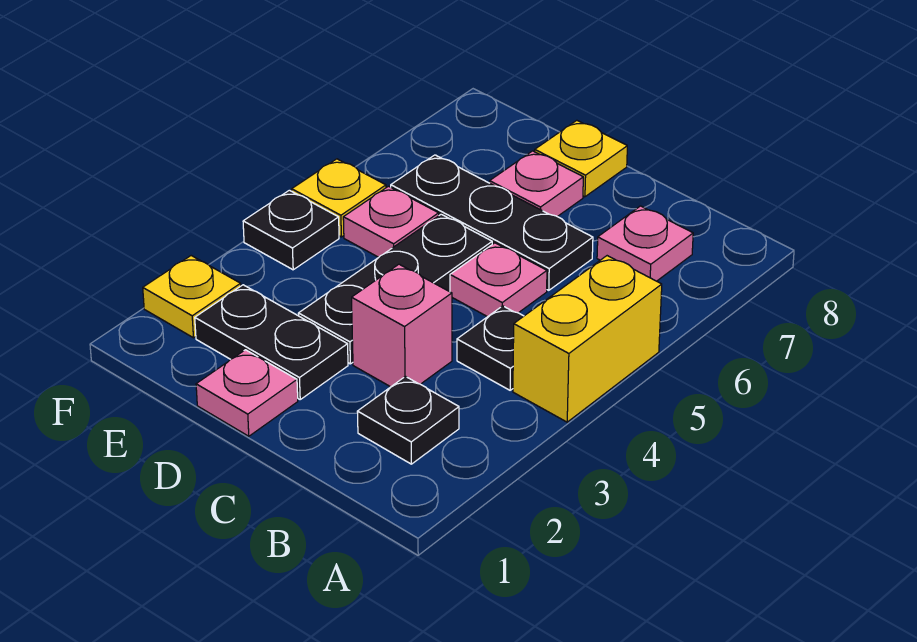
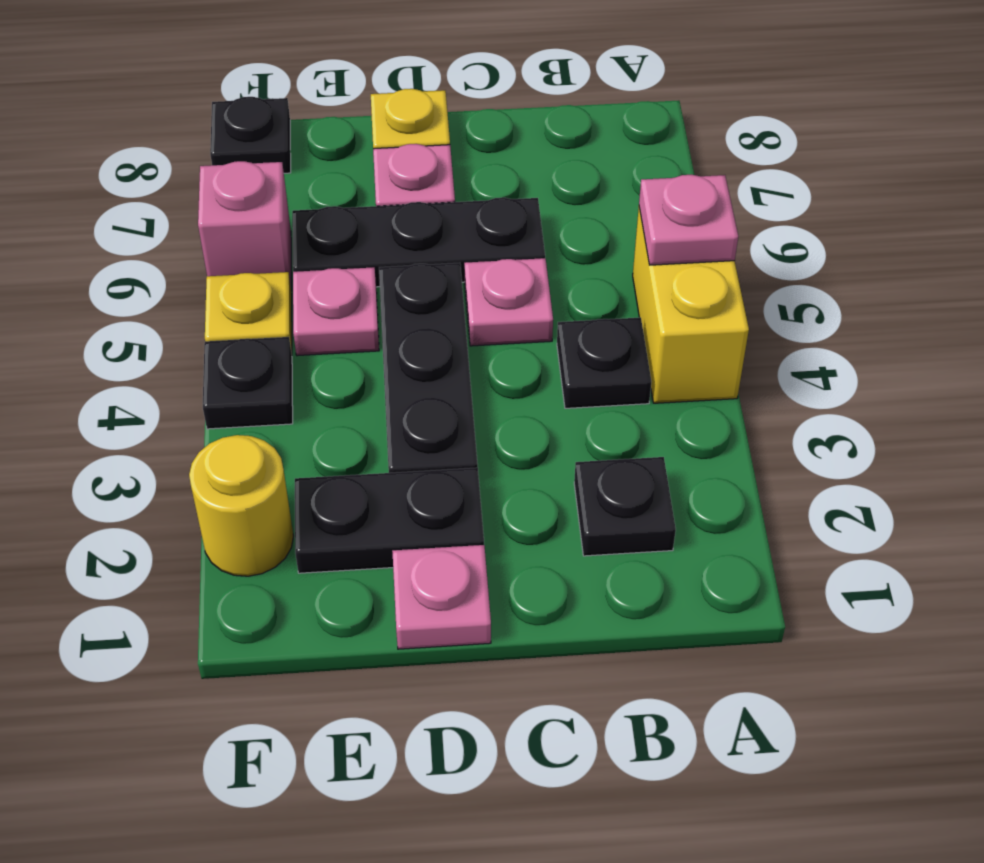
pink 1x1 plate [597,206,693,281] -> pink 1x1 plate moved to [639,175,738,265]
pink 1x1 brick [352,264,452,387] -> pink 1x1 brick moved to [198,161,292,291]
yellow 1x1 plate [143,256,241,338] -> yellow 1x1 round brick [189,435,293,576]
none -> black 1x1 plate [210,97,291,173]

